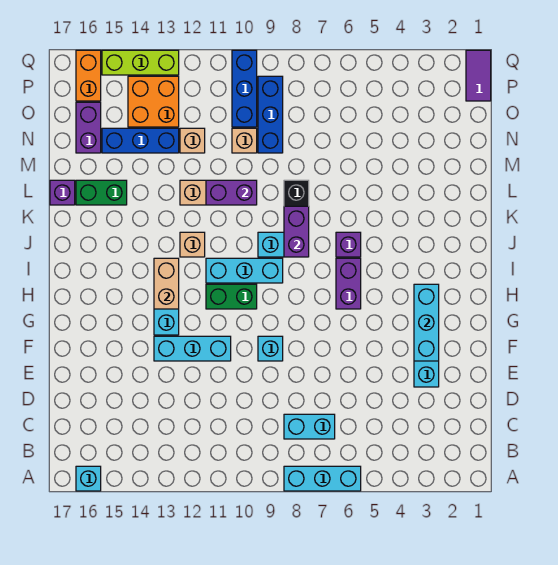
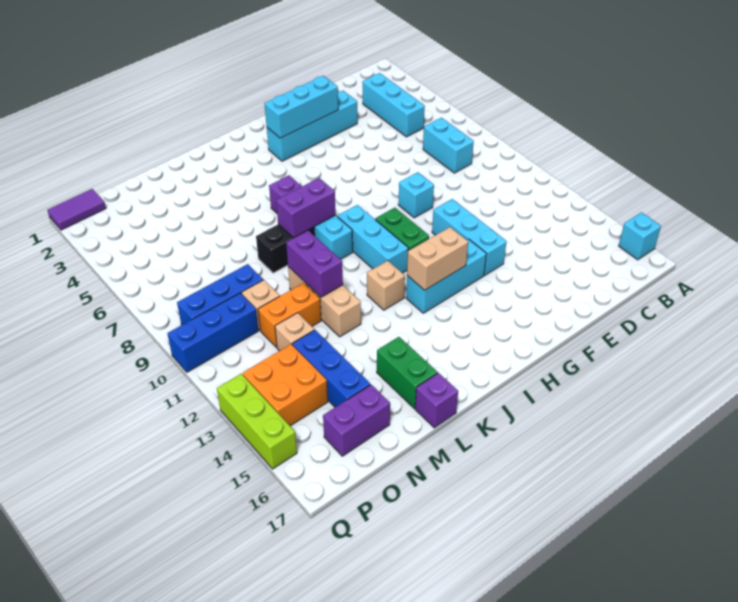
cyan 1x3 brick [284,466,361,491] -> cyan 1x3 brick moved to [362,73,425,137]
purple 1x2 brick [336,258,361,309] -> none
orange 1x2 brick [76,50,101,101] -> orange 1x2 brick moved to [258,283,321,347]

